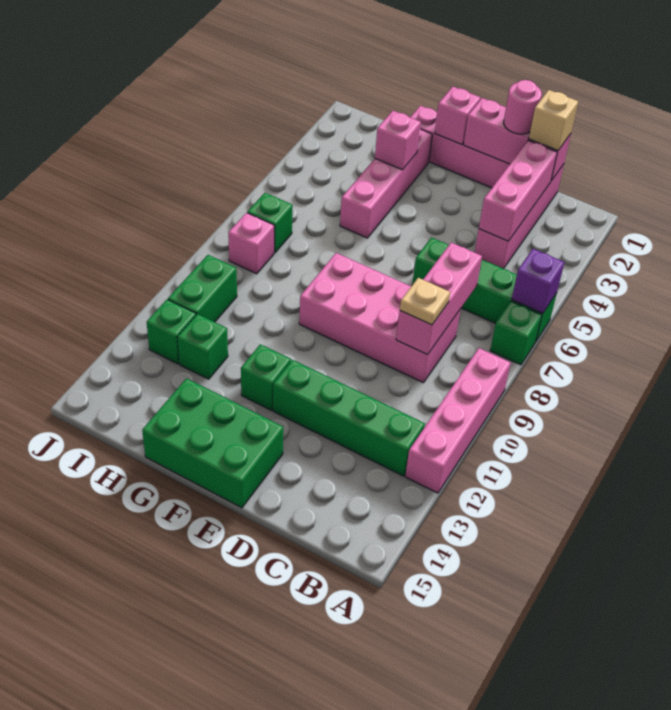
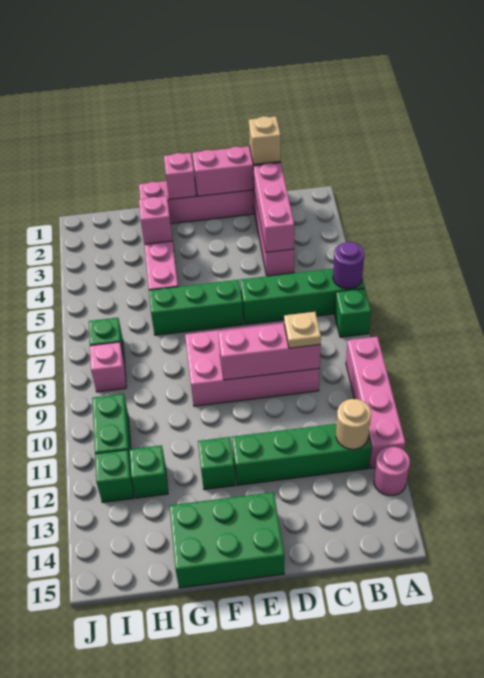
purple 1x1 brick [512,249,564,313] -> purple 1x1 round brick [333,242,364,289]
none -> tan 1x1 round brick [336,399,371,449]
pink 1x3 brick [396,243,482,355] -> pink 1x3 brick turned to [218,324,321,380]
pink 1x1 round brick [504,80,542,134] -> pink 1x1 round brick moved to [374,447,410,496]
none -> green 1x3 brick [149,280,243,335]

